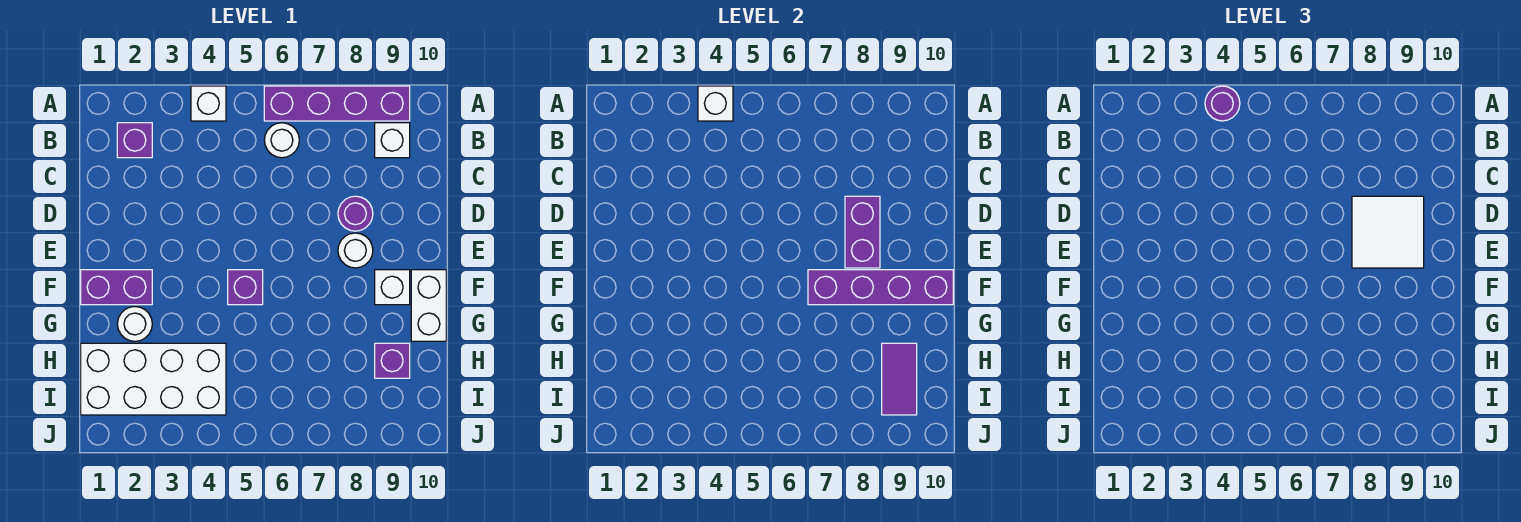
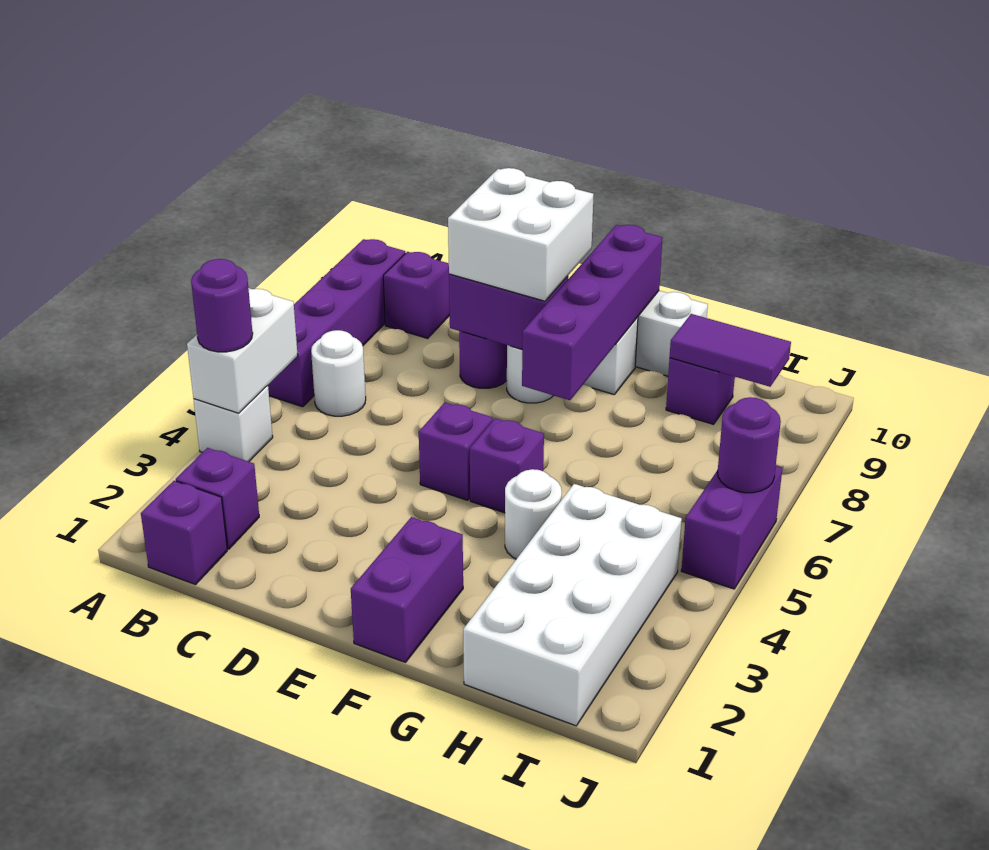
white 1x1 brick [698,86,733,121] -> white 1x2 brick [187,288,298,413]
none -> purple 1x1 brick [141,481,227,585]
white 1x1 brick [375,123,410,158] -> purple 1x1 brick [383,252,450,338]
white 2x2 tile [1352,196,1424,268] -> white 2x2 brick [448,168,594,301]
none -> purple 1x1 brick [419,403,493,500]
white 1x1 round brick [117,307,152,341] -> white 1x1 round brick moved to [505,469,562,559]
none -> purple 1x2 brick [681,466,782,589]
none -> purple 1x1 round brick [718,397,781,493]

